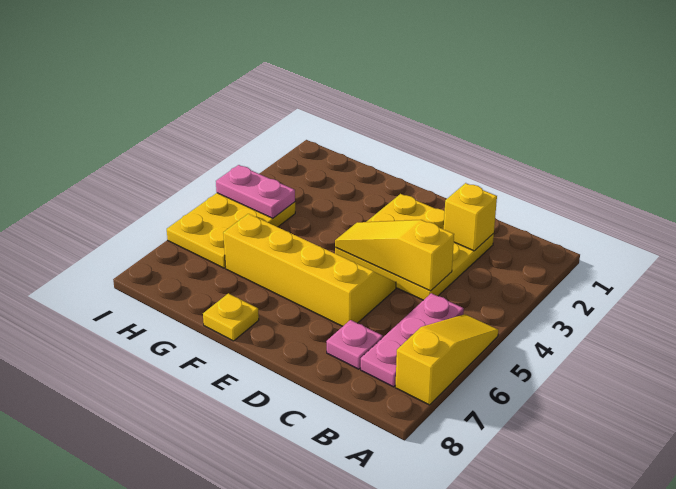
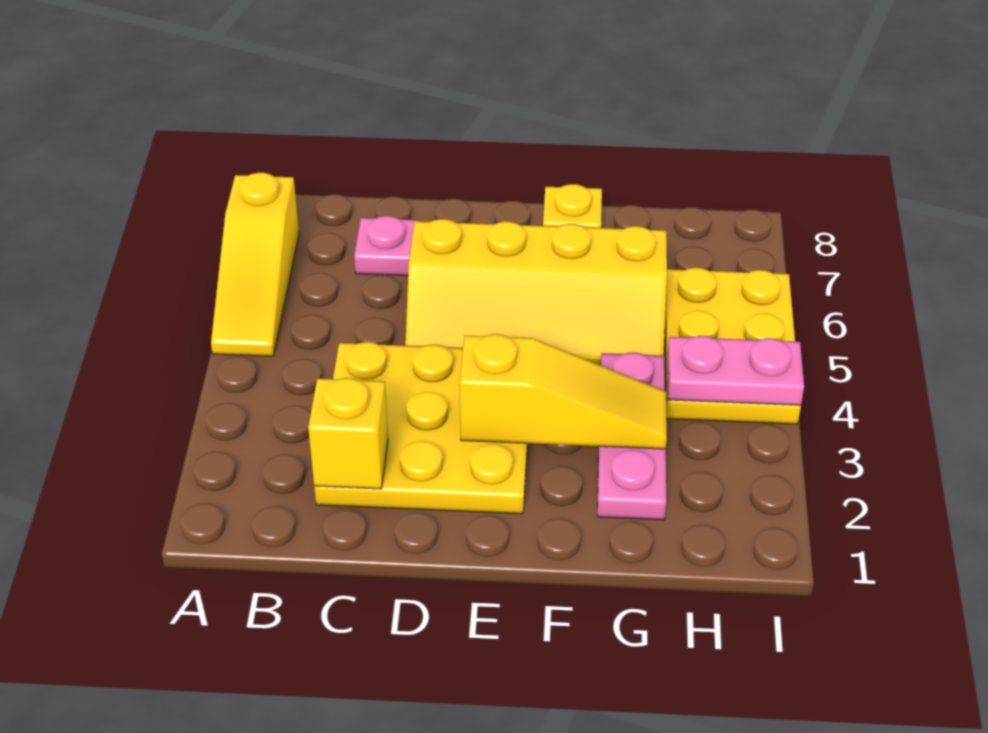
pink 1x3 plate [361,293,464,387] -> pink 1x3 plate moved to [597,353,666,520]
yellow 1x3 slope [335,220,454,291] -> yellow 1x3 slope moved to [460,334,667,449]

